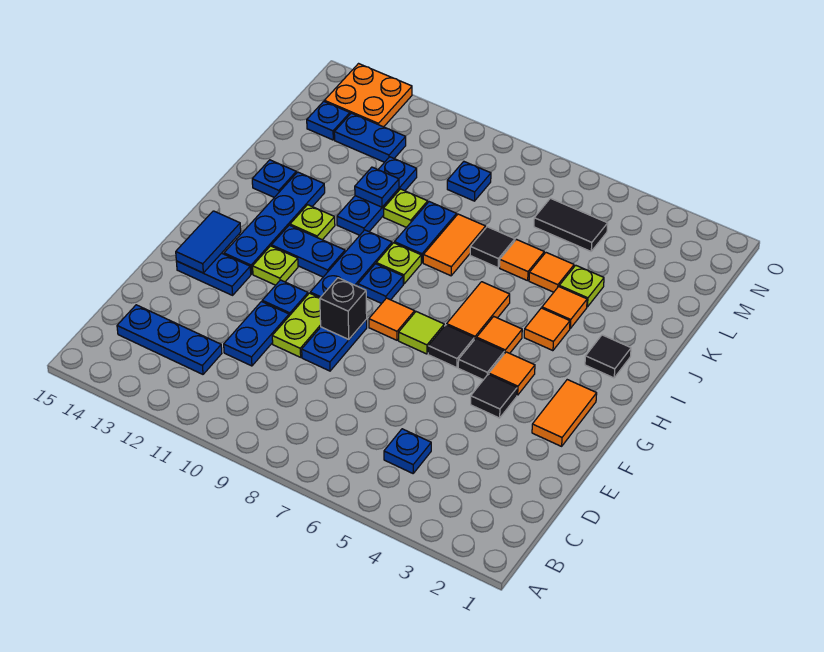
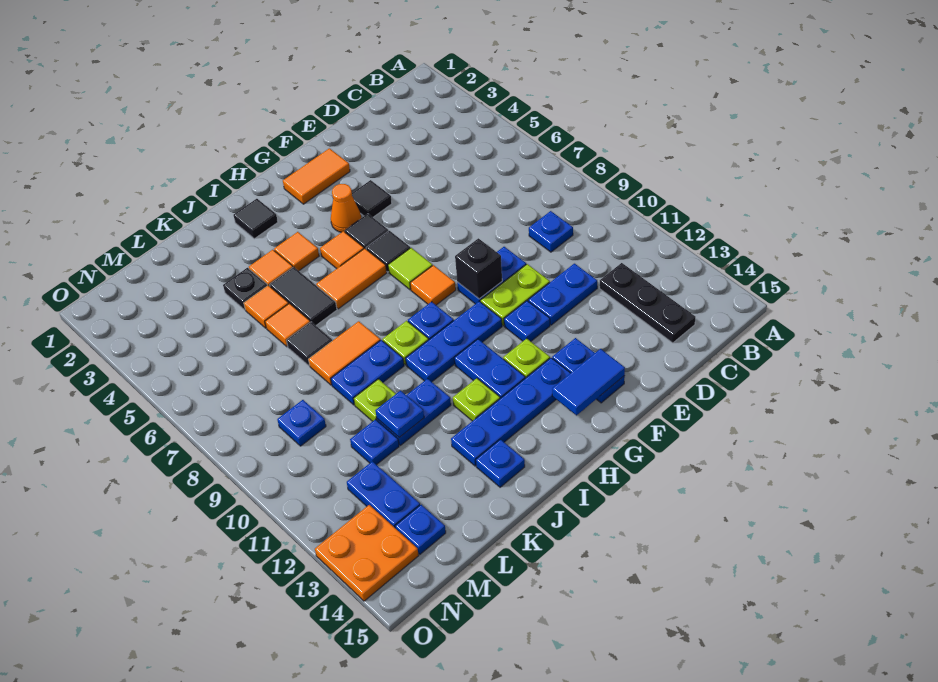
blue 1x1 plate [384,429,431,473] -> blue 1x1 plate moved to [529,211,573,252]
blue 1x3 plate [117,305,222,374] -> black 1x3 plate [600,263,695,343]
orange 1x1 tile [489,352,535,395] -> orange 1x1 cone [331,184,361,232]
lime 1x1 plate [559,265,604,307] -> black 1x1 plate [223,268,268,310]
black 1x2 tile [534,198,608,251] -> black 1x2 tile moved to [270,267,337,325]

